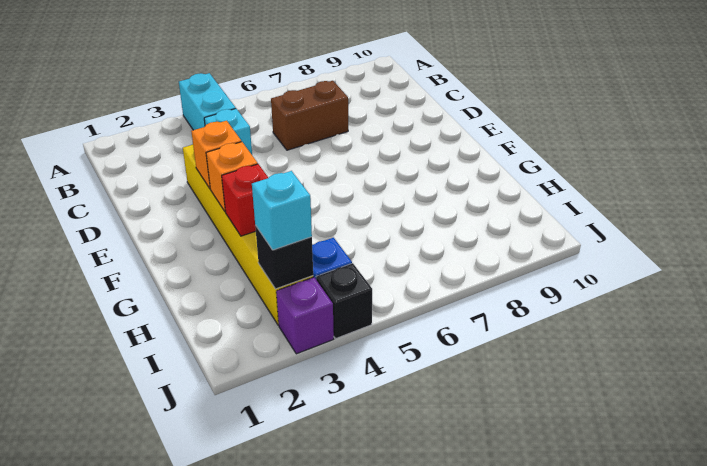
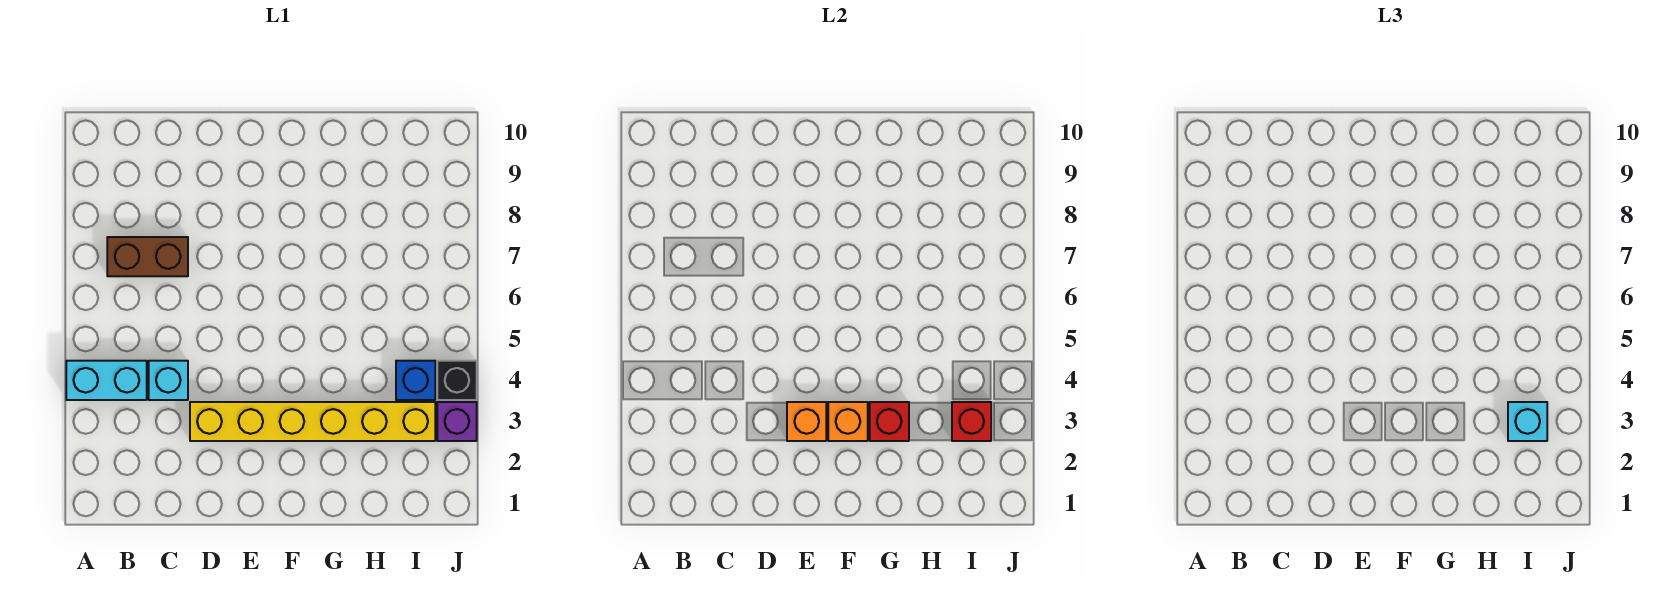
brown 1x2 brick [271,81,348,150] -> brown 1x2 brick turned to [107,237,188,276]
black 1x1 brick [255,225,313,289] -> red 1x1 brick [952,402,991,441]

